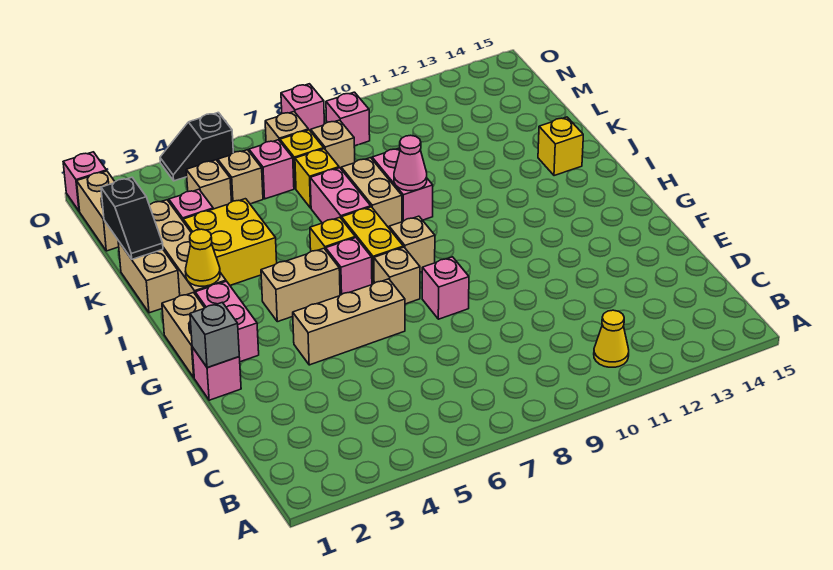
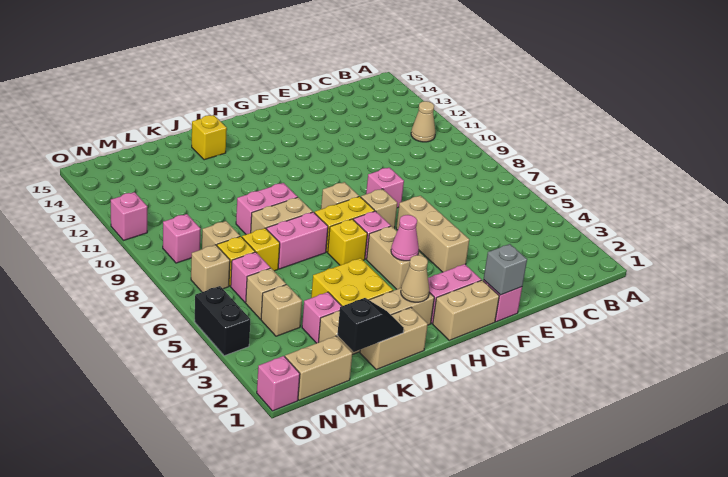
yellow 1x1 cone [594,310,629,367] -> tan 1x1 cone [411,101,435,142]
yellow 1x1 cone [185,229,220,286] -> tan 1x1 cone [401,255,429,302]
pink 1x1 cone [394,135,427,191] -> pink 1x1 cone moved to [391,215,419,261]
black 1x2 slope [160,113,233,181] -> black 1x2 brick [194,286,250,356]
pink 1x1 brick [281,84,324,131] -> pink 1x1 brick moved to [111,192,147,241]

